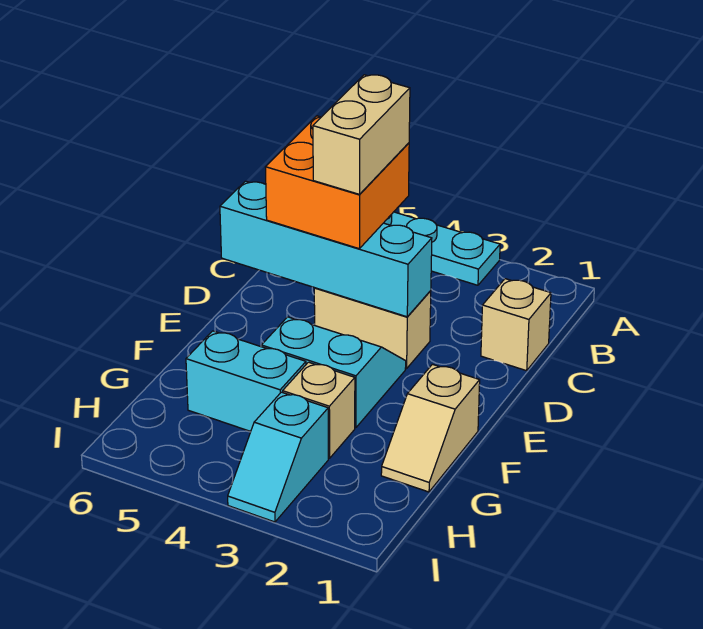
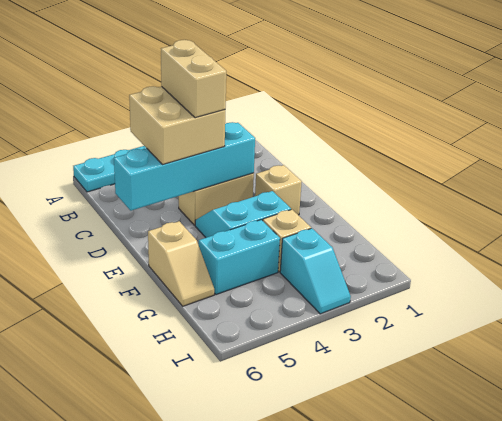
tan 1x1 brick [481,279,551,371] -> tan 1x1 brick moved to [255,165,302,215]
orange 2x2 brick [266,116,409,249] -> tan 2x2 brick [129,86,225,165]
tan 1x2 slope [381,364,480,492] -> tan 1x2 slope moved to [148,221,214,306]

